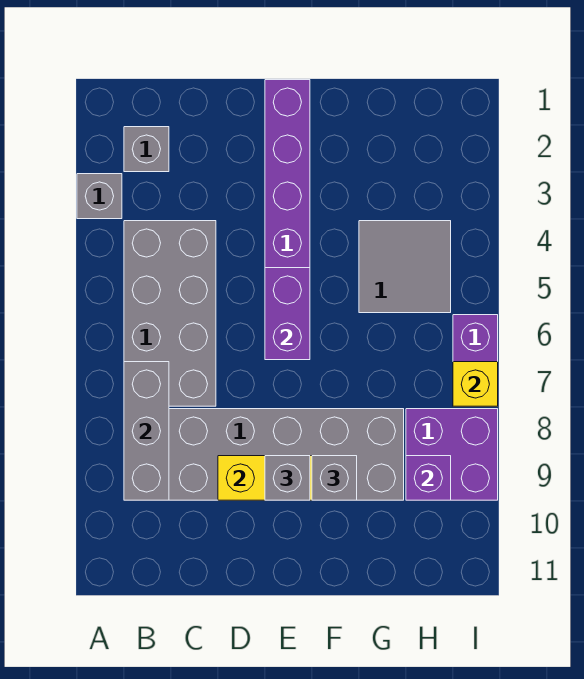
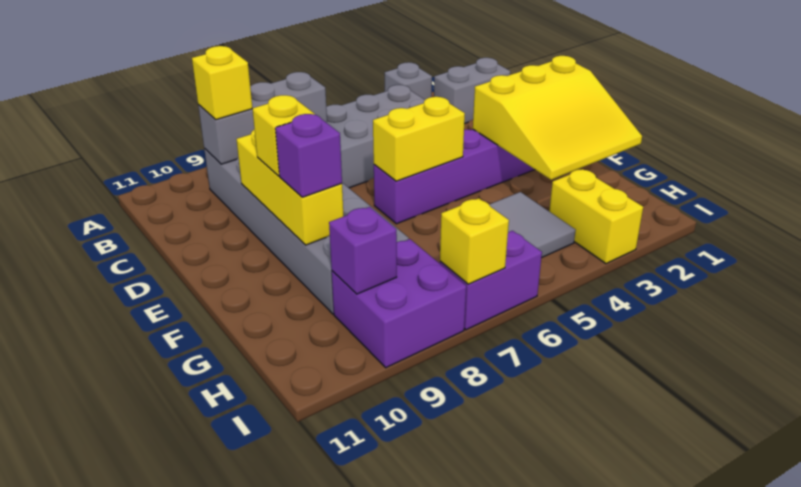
grey 1x1 brick [124,127,169,172] -> grey 1x2 brick [434,58,510,124]
none -> yellow 1x1 brick [192,46,252,120]
none -> yellow 3x3 slope [473,56,642,180]
purple 1x2 brick [265,268,310,360] -> yellow 1x2 brick [373,97,465,181]
grey 1x1 brick [265,456,310,500] -> yellow 1x1 brick [252,95,315,176]
grey 1x1 brick [312,456,357,500] -> purple 1x1 brick [275,114,342,197]
none -> yellow 1x2 brick [549,169,643,264]

